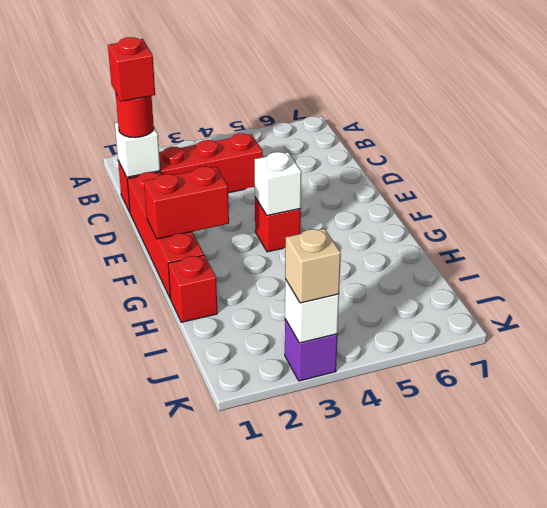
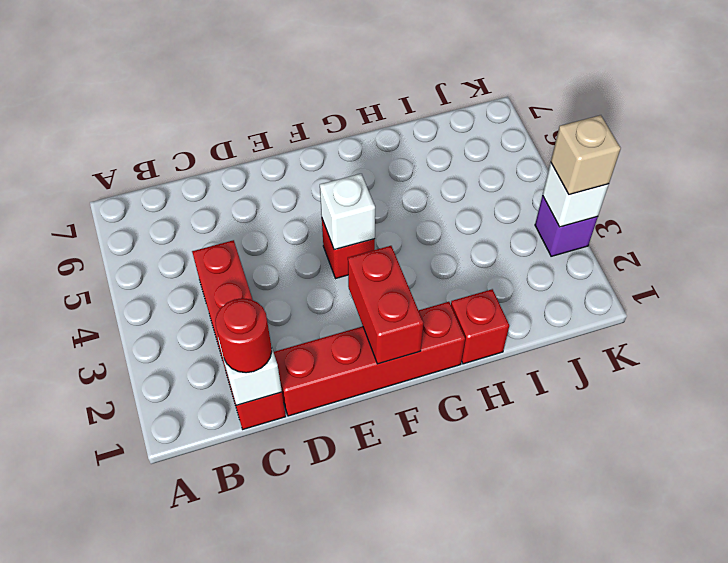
red 1x1 brick [108,37,155,101] -> none

